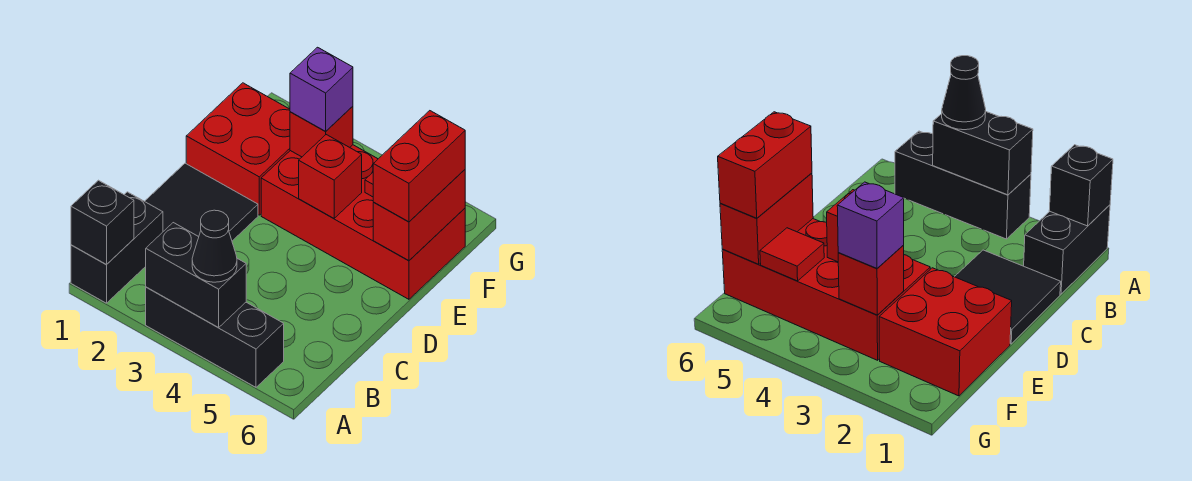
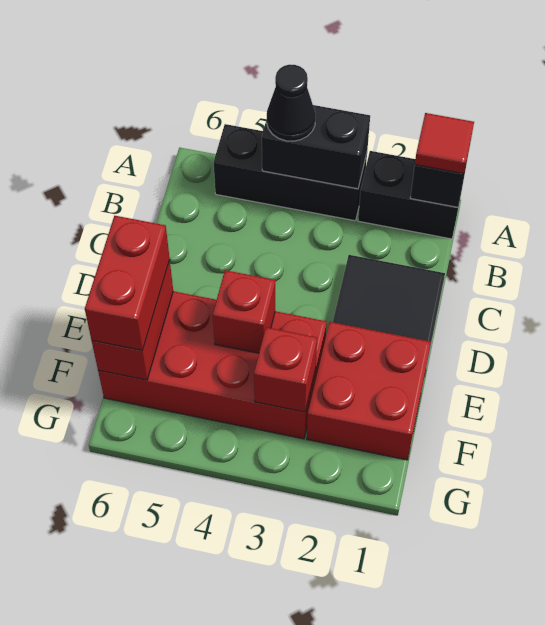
black 1x2 brick [71,192,163,303] -> black 1x2 brick turned to [358,151,464,239]
purple 1x1 brick [290,47,353,131] -> none
red 1x1 tile [760,228,824,281] -> red 1x1 tile moved to [415,113,474,174]

